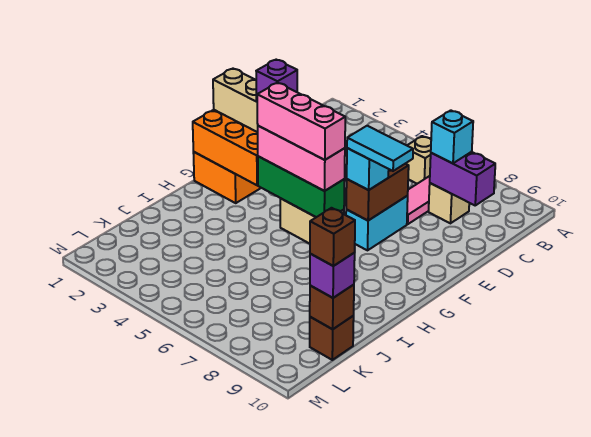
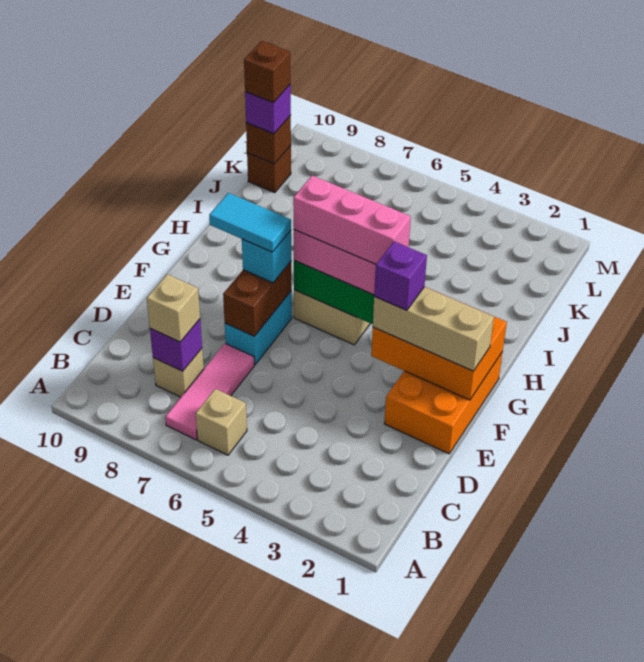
purple 1x2 brick [430,152,495,205] -> purple 1x1 brick [150,319,202,371]
cyan 1x1 brick [431,110,473,163] -> tan 1x1 brick [147,274,200,342]

